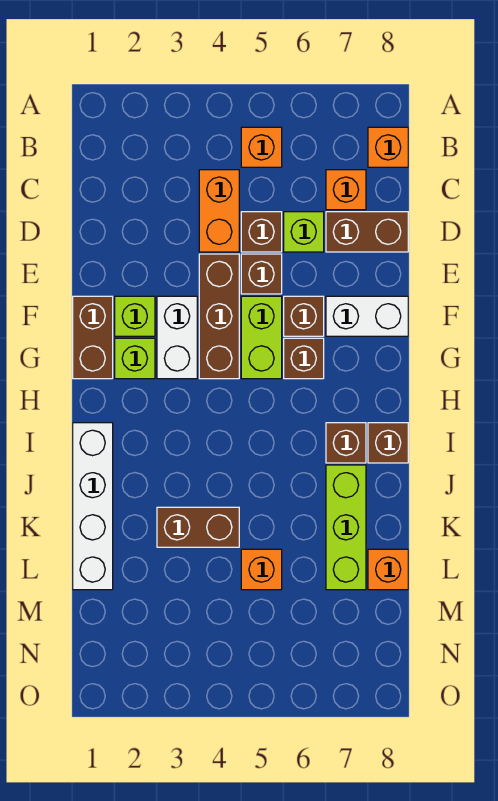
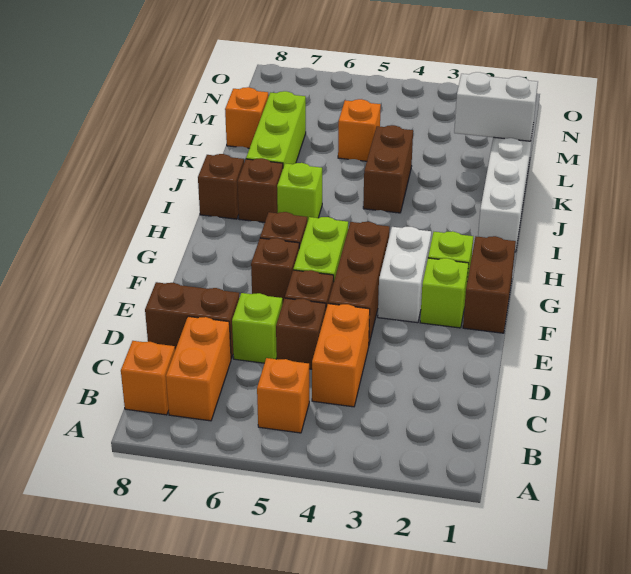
orange 1x1 brick [326,170,366,210] -> orange 1x2 brick [166,316,231,421]
white 1x2 brick [326,296,408,336] -> white 1x2 brick moved to [454,72,538,141]
none -> lime 1x1 brick [277,163,322,222]
brown 1x2 brick [157,507,239,547] -> brown 1x2 brick turned to [363,125,413,213]

